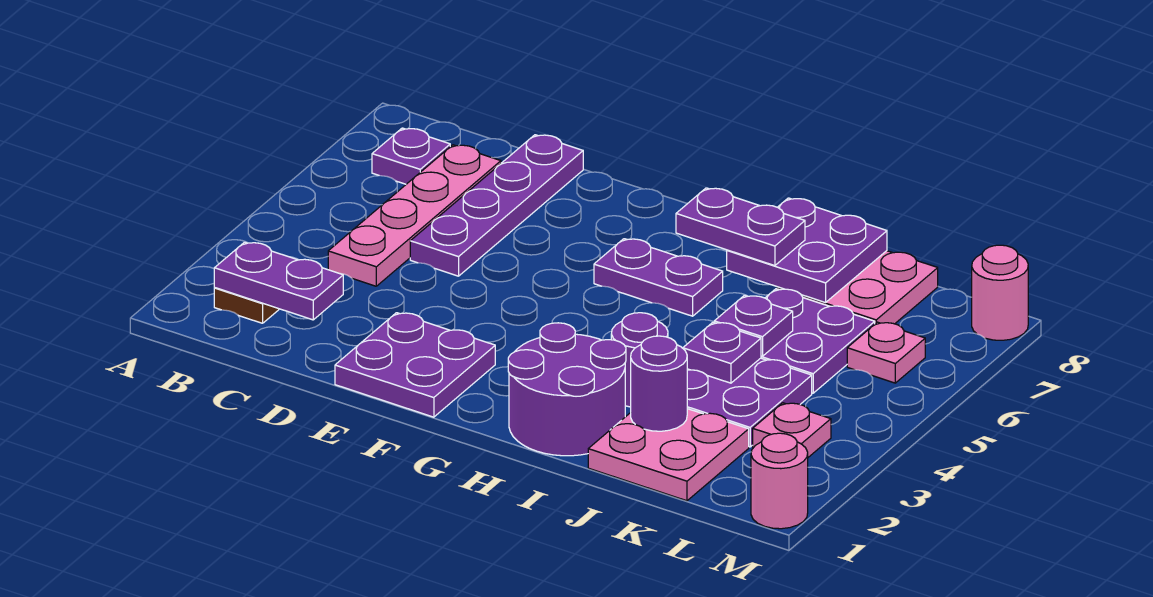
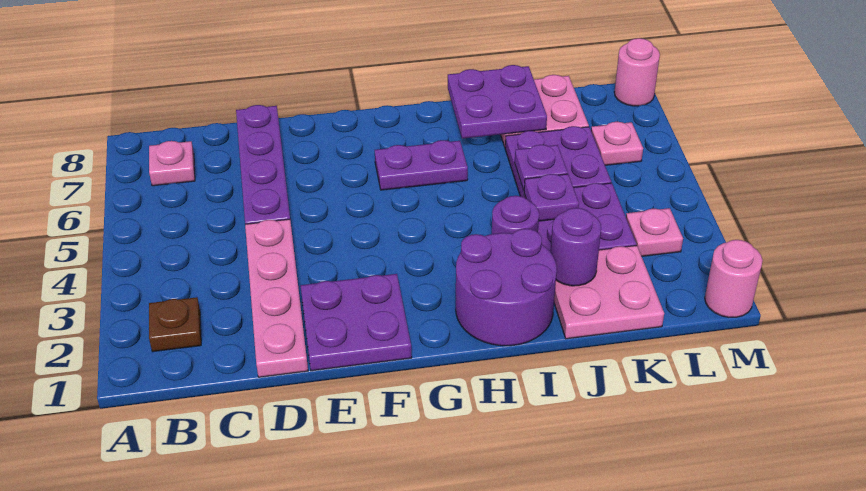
purple 1x2 plate [214,242,343,320] -> none
purple 1x1 plate [372,128,450,184] -> pink 1x1 plate [149,141,195,186]
pink 1x4 plate [328,145,501,286] -> pink 1x4 plate moved to [245,219,308,377]
purple 1x2 plate [676,188,805,266] -> none

